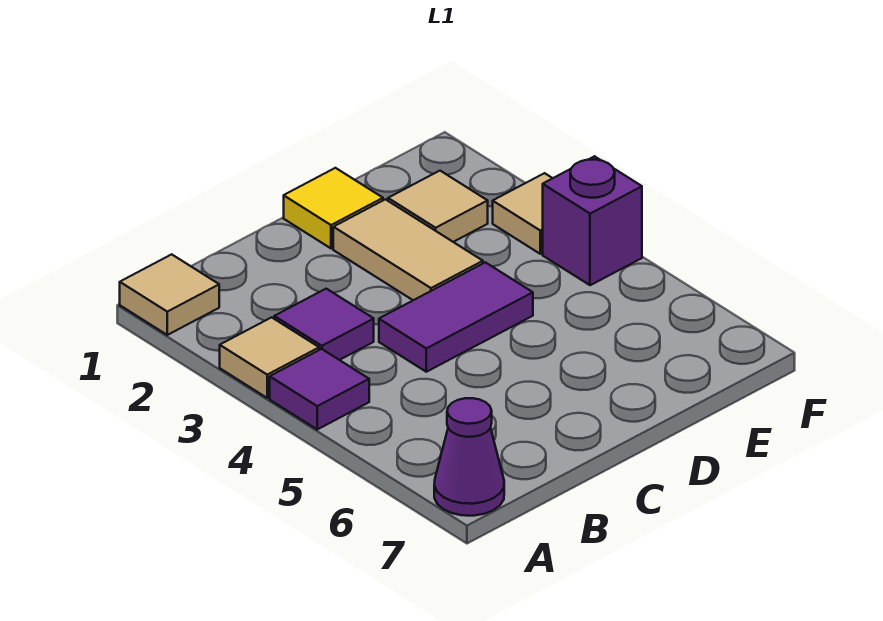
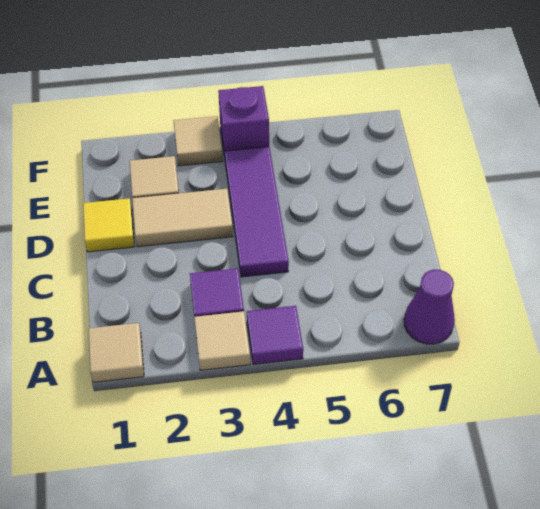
purple 1x2 tile [379,262,533,372] -> purple 1x3 tile [225,147,289,277]

